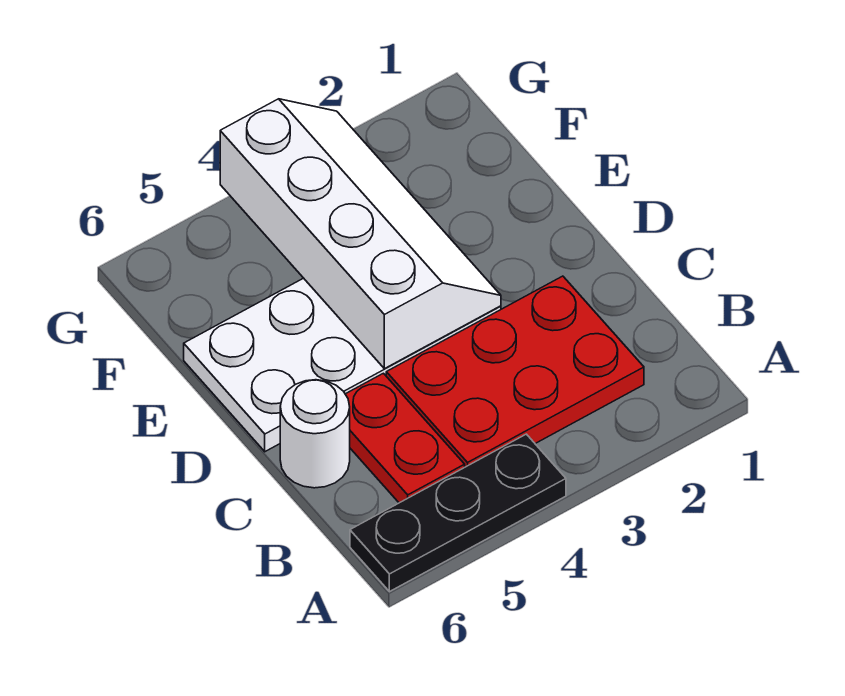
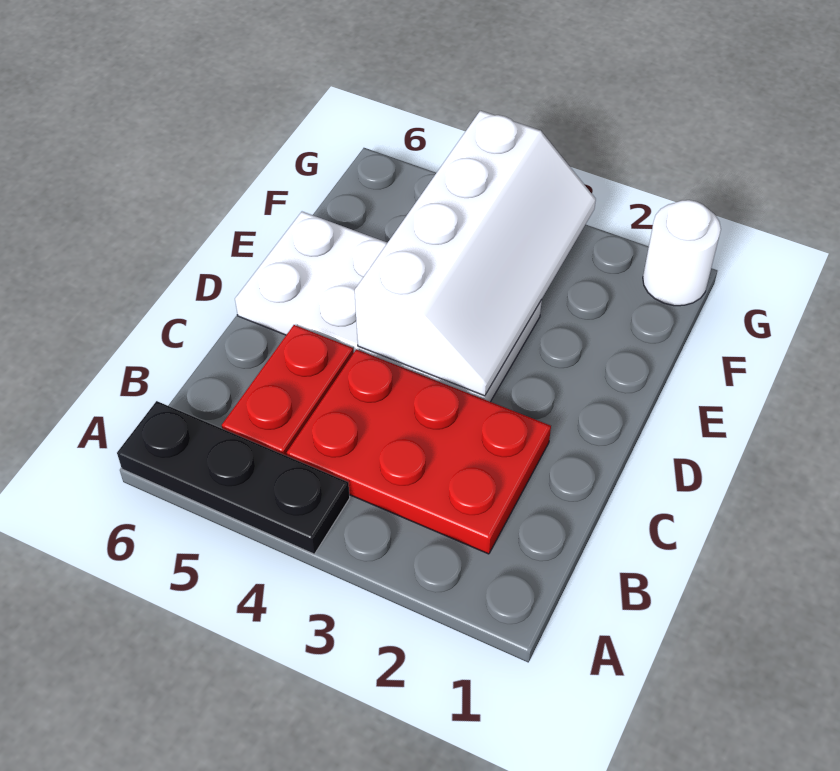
white 1x1 round brick [280,380,350,488] -> white 1x1 round brick moved to [643,200,721,306]

